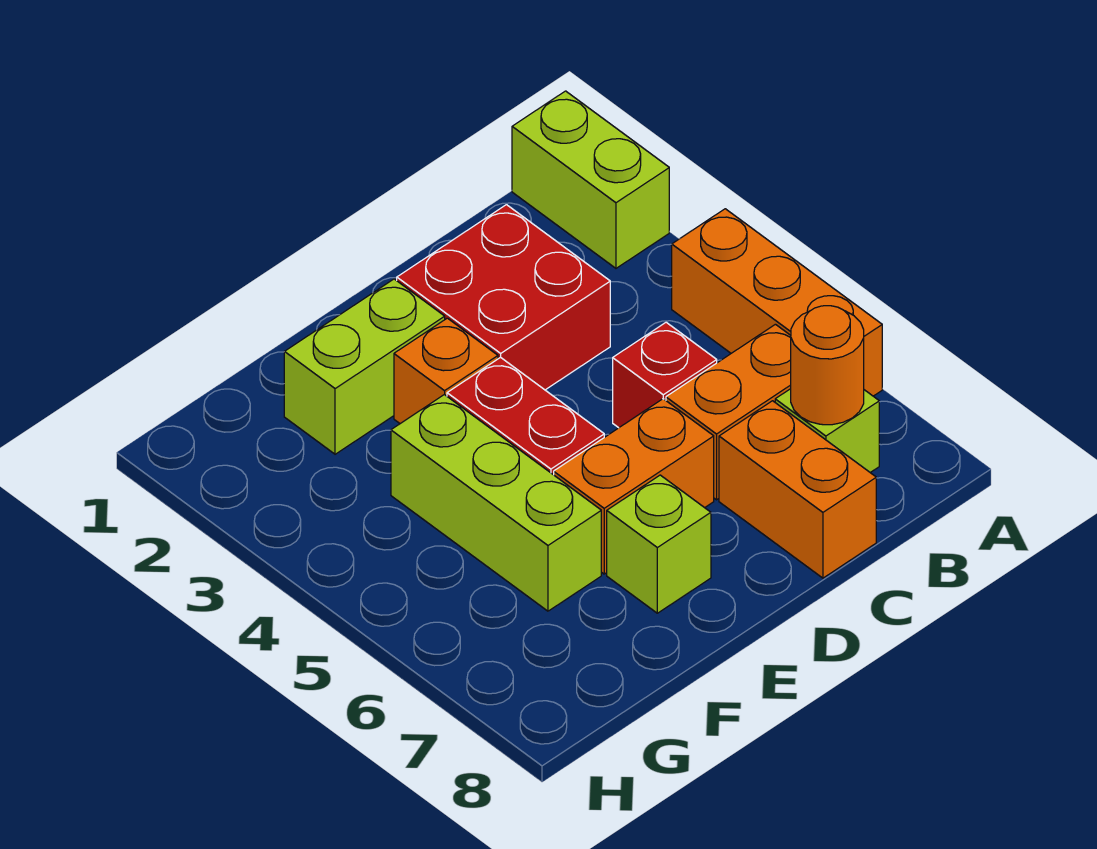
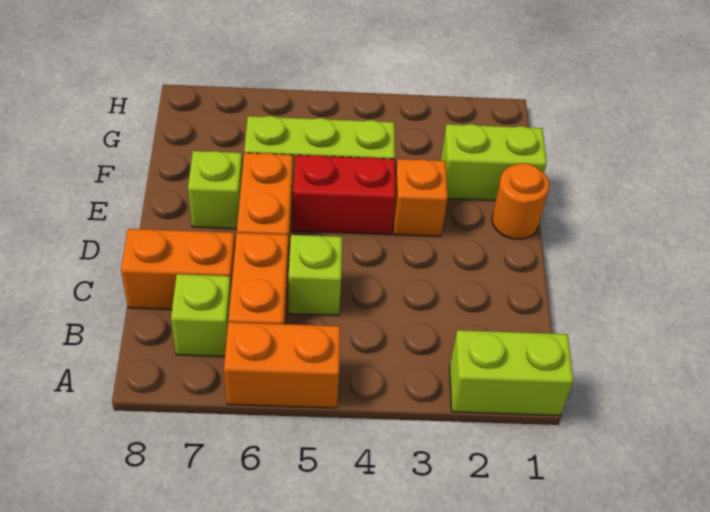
orange 1x3 brick [672,209,882,396] -> orange 1x2 brick [224,322,340,408]
orange 1x1 round brick [791,306,864,425] -> orange 1x1 round brick moved to [492,163,549,239]
red 2x2 brick [397,205,610,390] -> none
red 1x1 brick [613,322,717,428] -> lime 1x1 brick [288,235,342,315]
lime 1x2 brick [284,279,445,454] -> lime 1x2 brick turned to [441,124,547,201]

